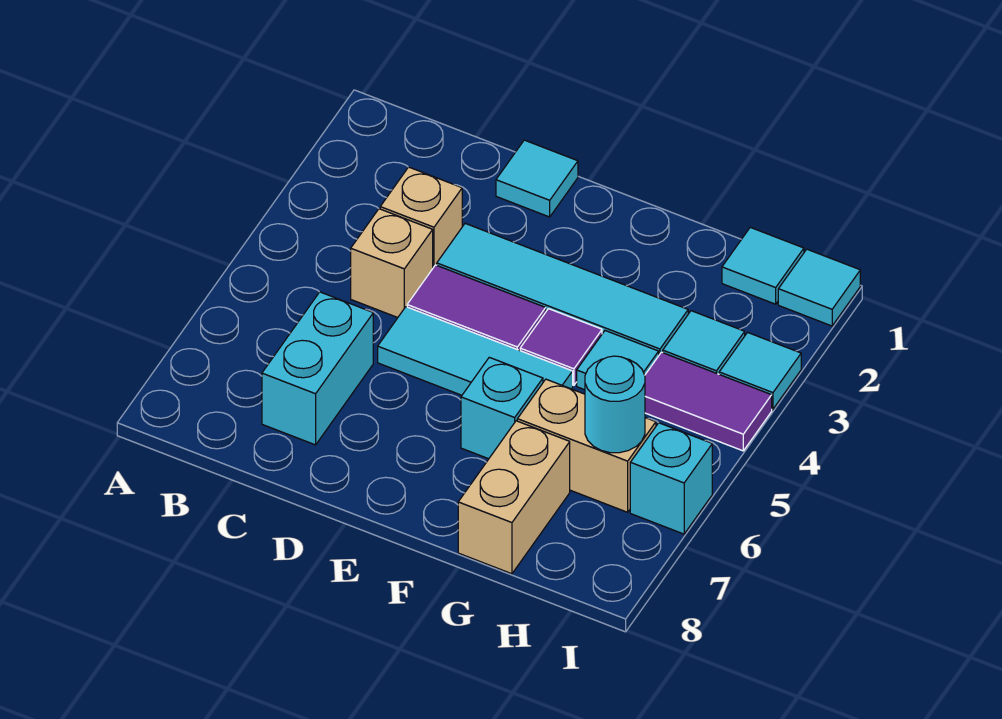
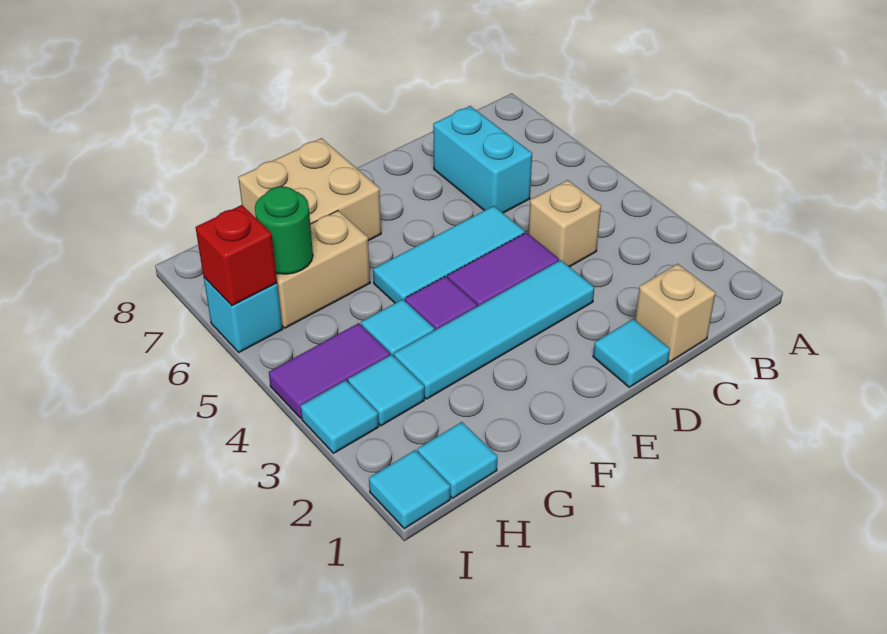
tan 1x1 brick [380,167,462,268] -> tan 1x1 brick moved to [635,264,715,362]
cyan 1x1 brick [461,357,543,459] -> none
tan 1x2 brick [458,421,570,574] -> tan 2x2 brick [238,138,381,241]
cyan 1x1 round brick [585,356,645,453] -> green 1x1 round brick [255,187,313,274]
none -> red 1x1 brick [195,205,277,306]

